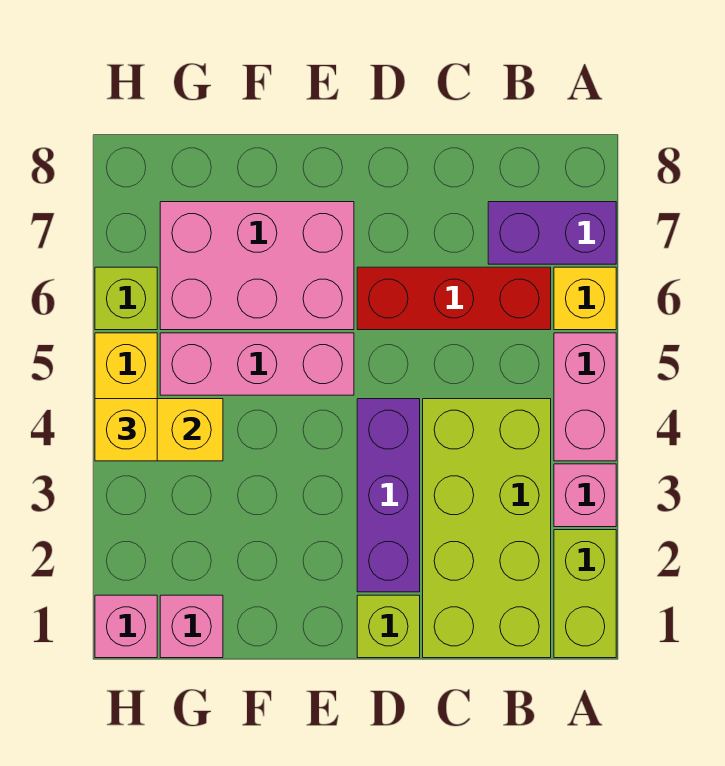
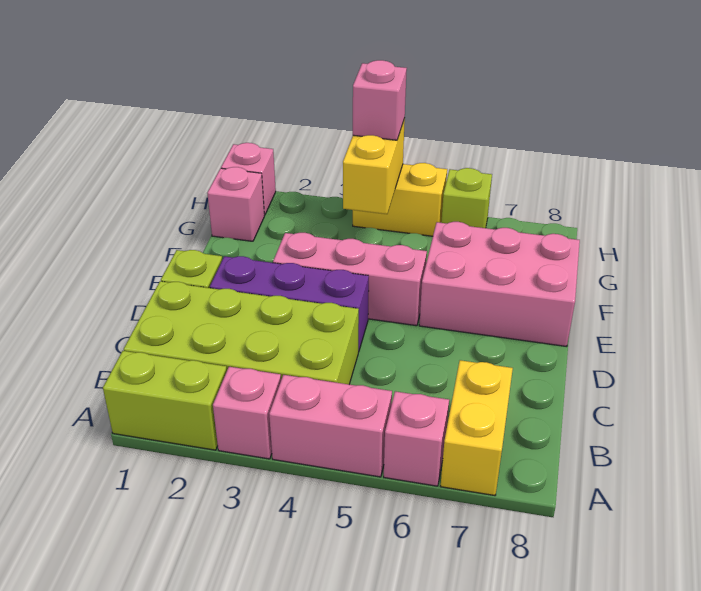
yellow 1x1 brick [554,267,616,330] -> pink 1x1 brick [384,391,449,486]
purple 1x2 brick [488,202,616,264] -> yellow 1x2 brick [441,360,513,496]
red 1x3 brick [357,267,551,330] -> none
pink 1x3 brick [160,333,354,395] -> pink 1x3 brick turned to [273,233,427,326]
pink 2x3 brick [160,202,354,330] -> pink 2x3 brick turned to [419,222,580,347]
yellow 1x1 brick [95,399,157,461] -> pink 1x1 brick [353,60,407,140]

